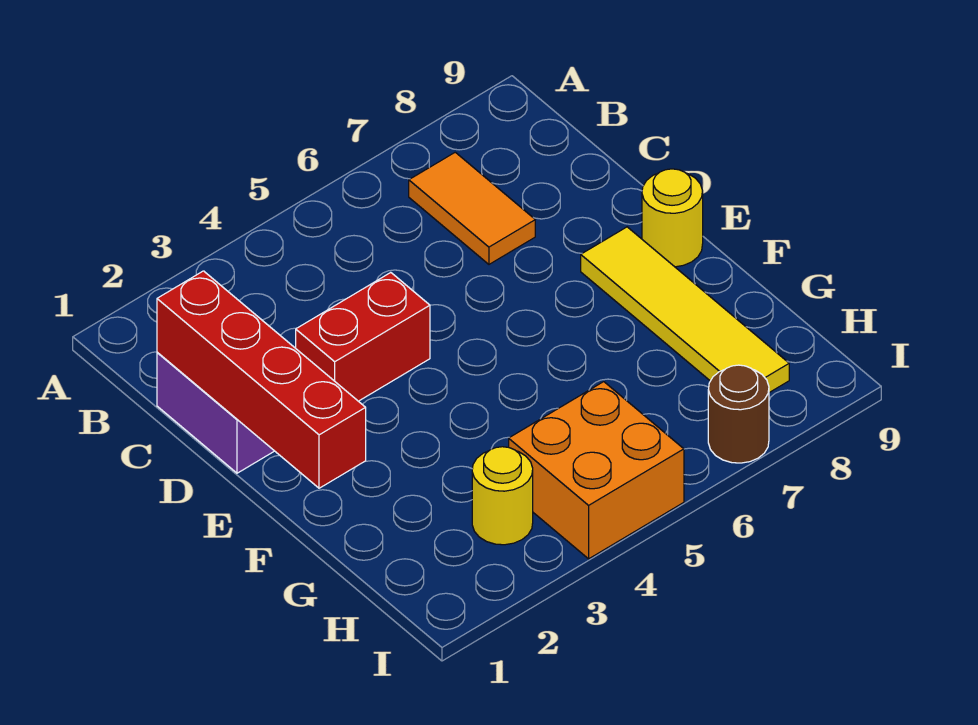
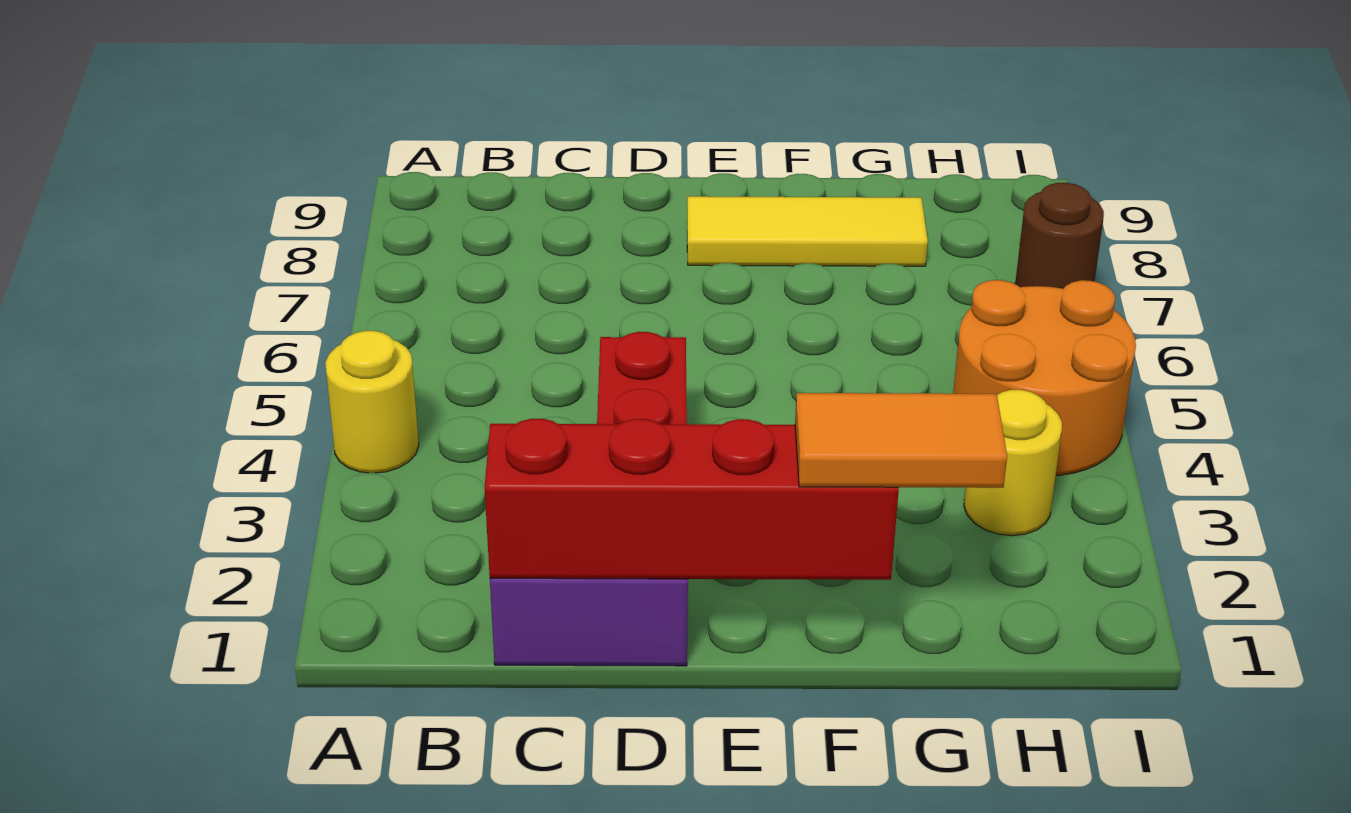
orange 1x2 tile [409,152,535,264] -> orange 1x2 tile moved to [795,393,1007,488]
yellow 1x4 tile [581,227,789,393] -> yellow 1x3 tile [687,196,928,266]
yellow 1x1 round brick [642,169,703,267] -> yellow 1x1 round brick moved to [325,330,419,473]
orange 2x2 brick [509,382,684,559] -> orange 2x2 round brick [953,280,1136,475]

